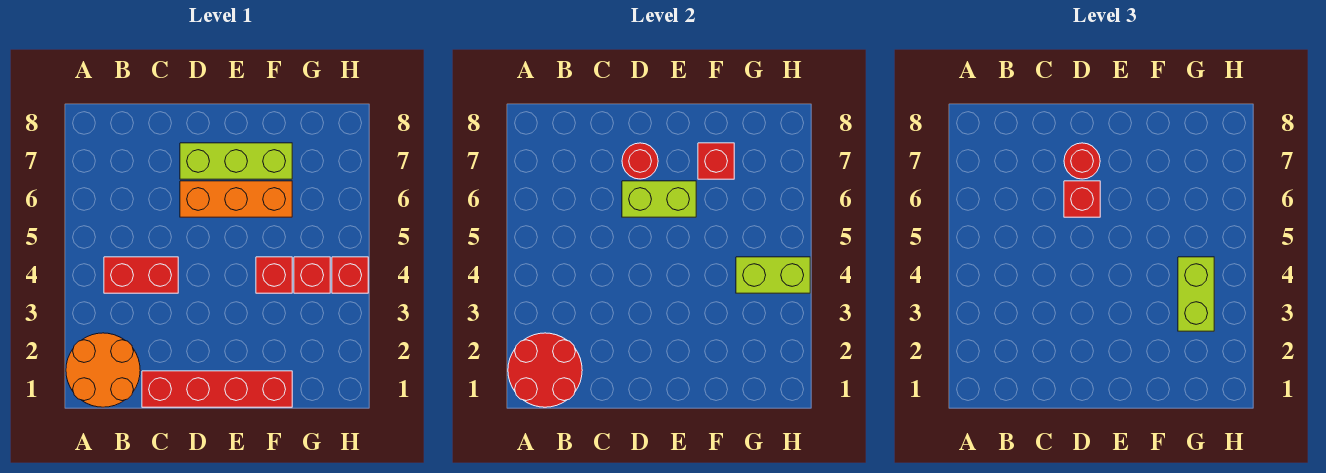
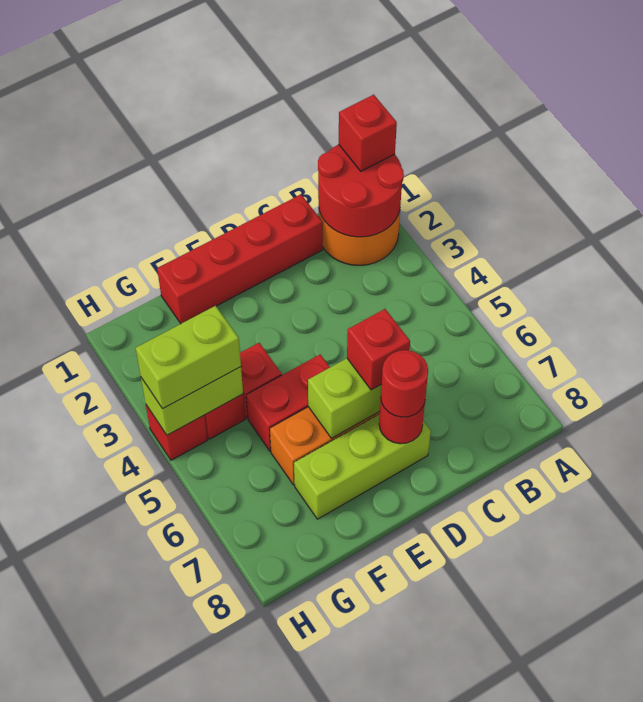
red 1x2 brick [104,257,178,293] -> red 1x2 brick moved to [246,355,330,451]
red 1x1 brick [698,143,734,179] -> red 1x1 brick moved to [339,95,397,171]
lime 1x2 brick [1178,257,1214,331] -> lime 1x2 brick turned to [136,306,241,409]

